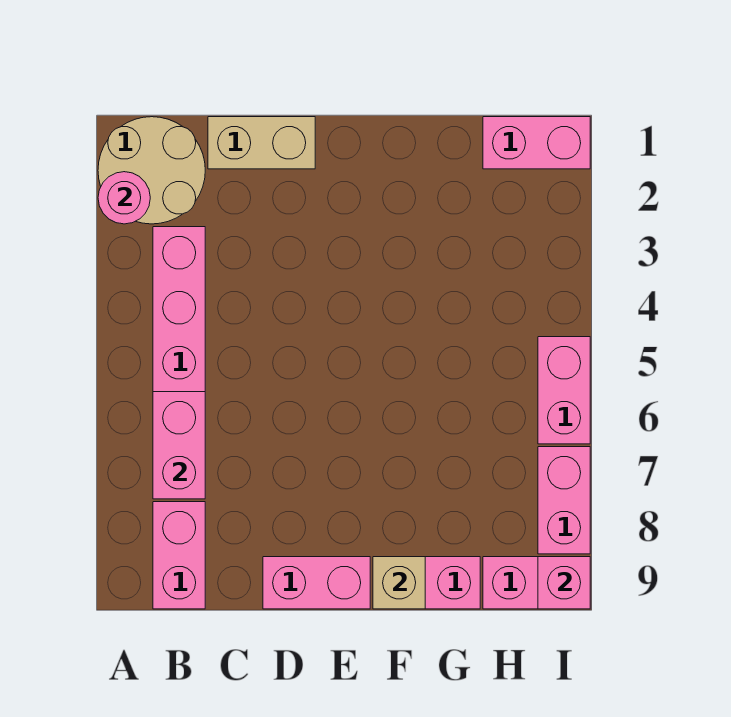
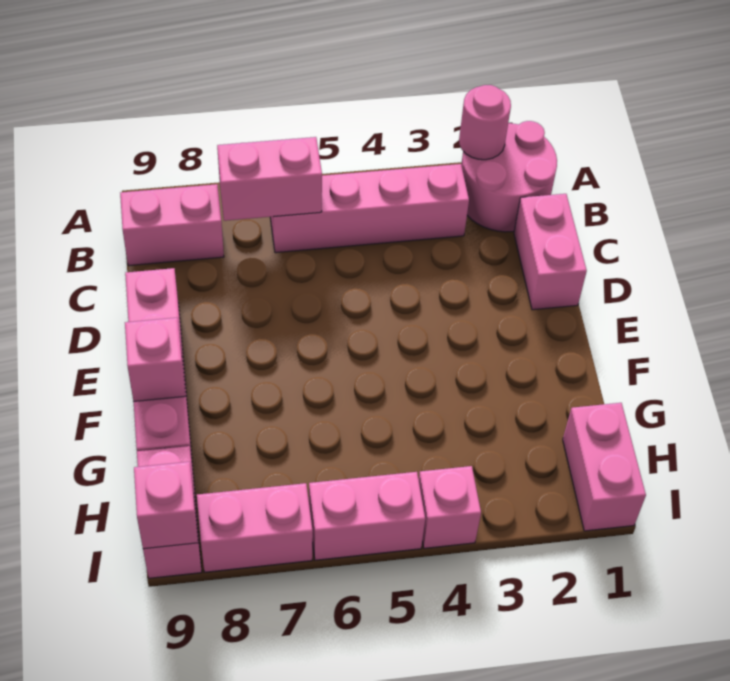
tan 2x2 round brick [98,117,205,224] -> pink 2x2 round brick [461,121,557,232]
tan 1x2 brick [208,117,315,169] -> pink 1x2 brick [514,194,587,310]
tan 1x1 brick [373,557,425,609] -> pink 1x1 brick [125,318,185,401]
none -> pink 1x1 brick [419,466,481,548]

